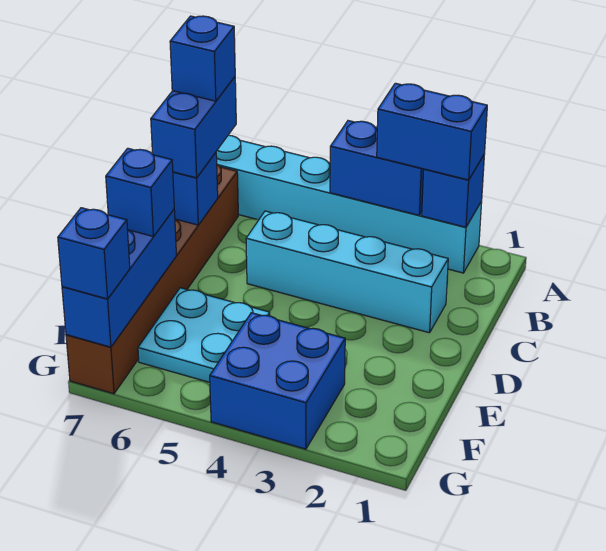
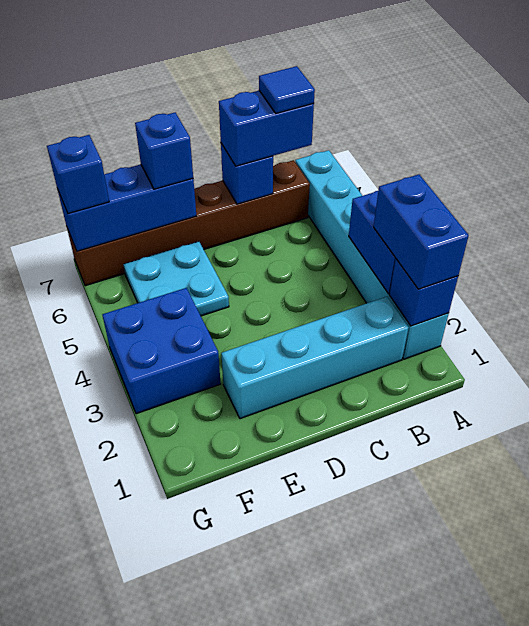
blue 1x1 brick [170,16,235,101] -> blue 1x1 tile [259,66,315,113]
cyan 1x4 brick [246,211,448,333] -> cyan 1x4 brick turned to [221,297,409,419]

